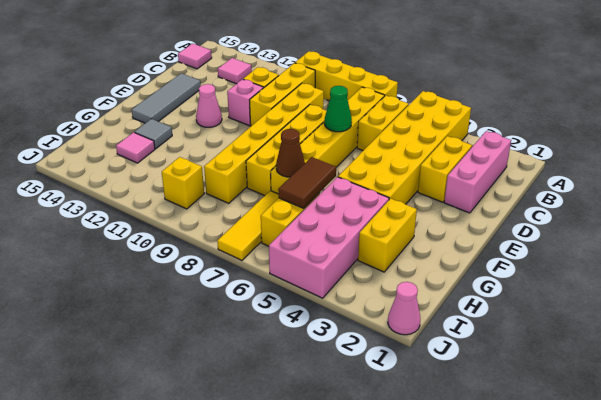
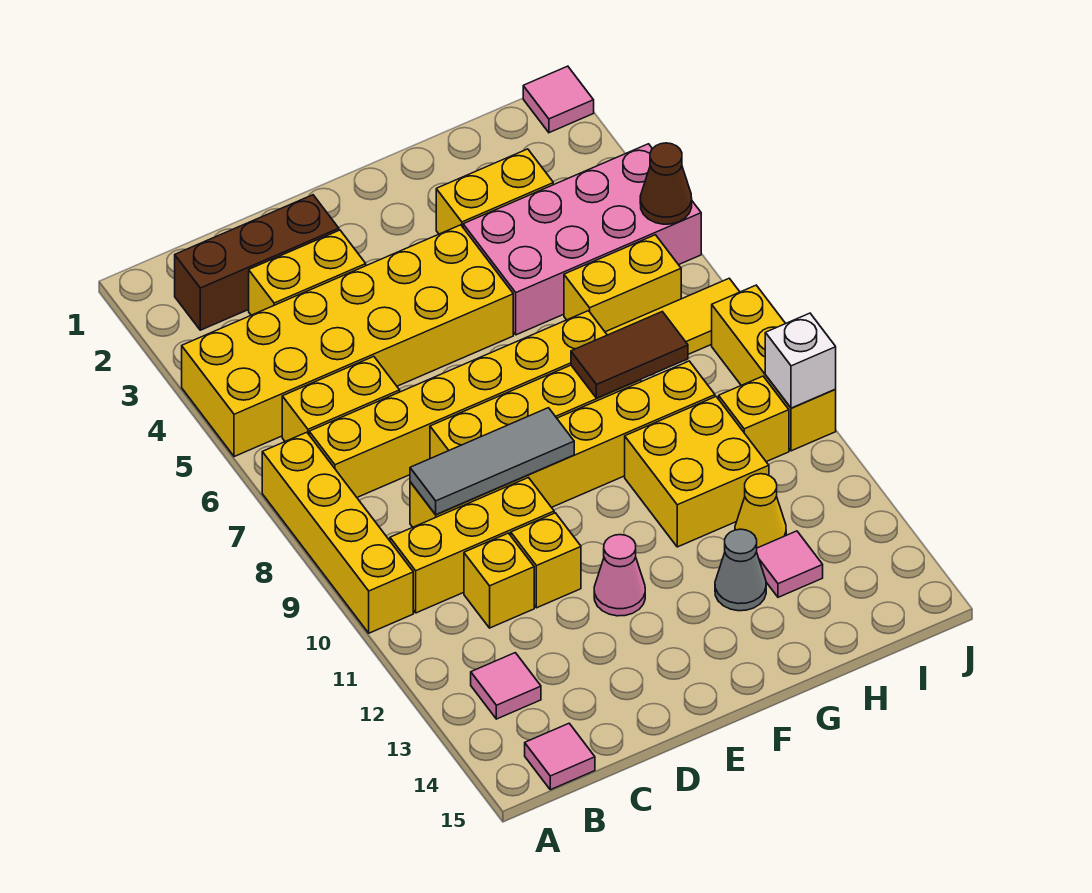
pink 1x3 brick [444,131,511,213] -> brown 1x3 brick [175,195,339,330]
green 1x1 cone [324,86,352,132] -> none
pink 1x1 brick [227,79,263,126] -> yellow 1x1 brick [511,513,581,608]
grey 1x3 tile [132,73,201,123] -> grey 1x3 tile moved to [410,408,574,515]
brown 1x2 tile [278,157,336,208] -> brown 1x2 tile moved to [571,312,688,398]
brown 1x1 cone [276,129,305,177] -> brown 1x1 cone moved to [640,143,692,224]
none -> yellow 2x2 brick [625,397,769,547]
grey 1x1 tile [135,119,172,149] -> grey 1x1 cone [715,529,766,611]
none -> yellow 1x1 cone [735,474,786,548]
pink 1x1 cone [388,282,420,335] -> pink 1x1 tile [523,66,594,133]
none -> yellow 1x3 brick [712,285,836,451]
none -> white 1x1 brick [765,313,836,408]

